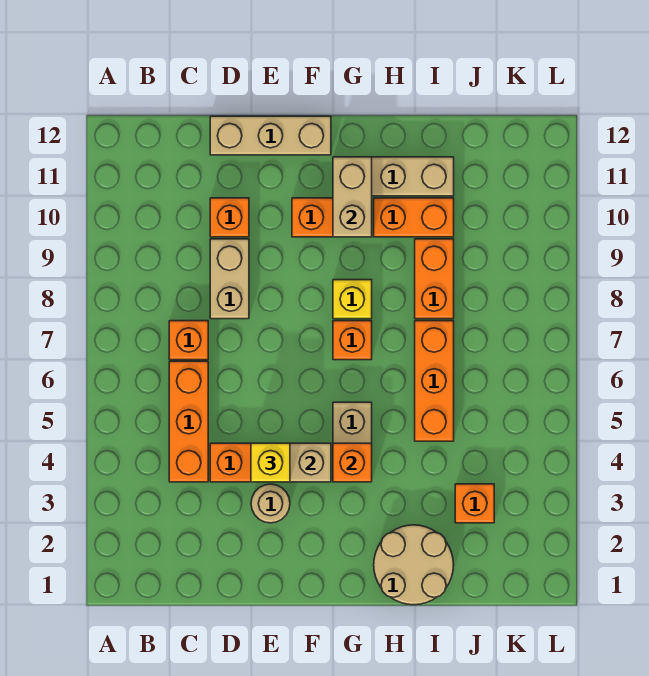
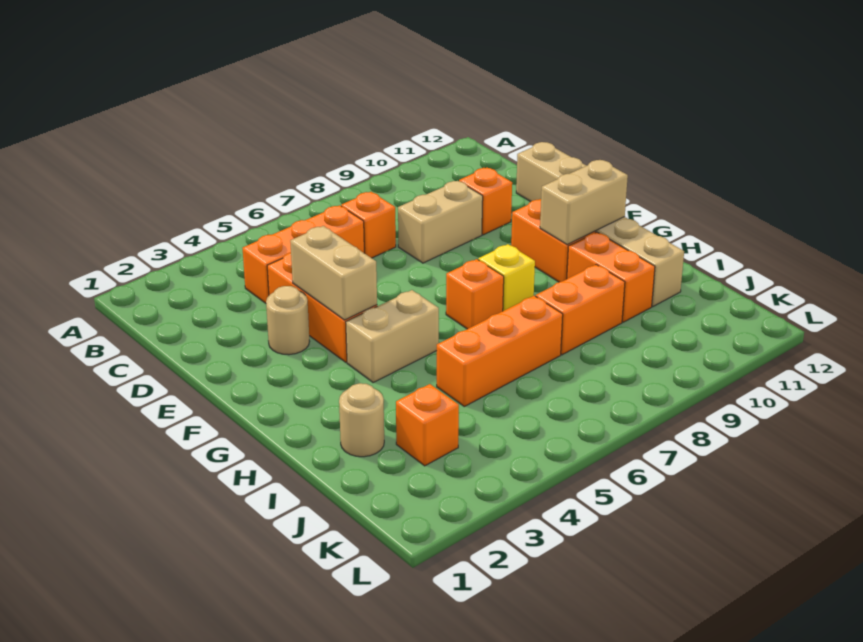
yellow 1x1 brick [251,443,290,482] -> none
orange 1x1 brick [333,443,372,482] -> none
tan 2x2 round brick [374,525,454,605] -> tan 1x1 round brick [339,383,384,457]

